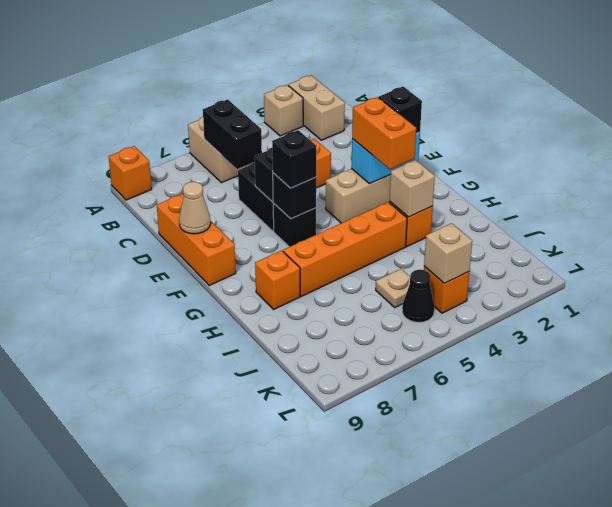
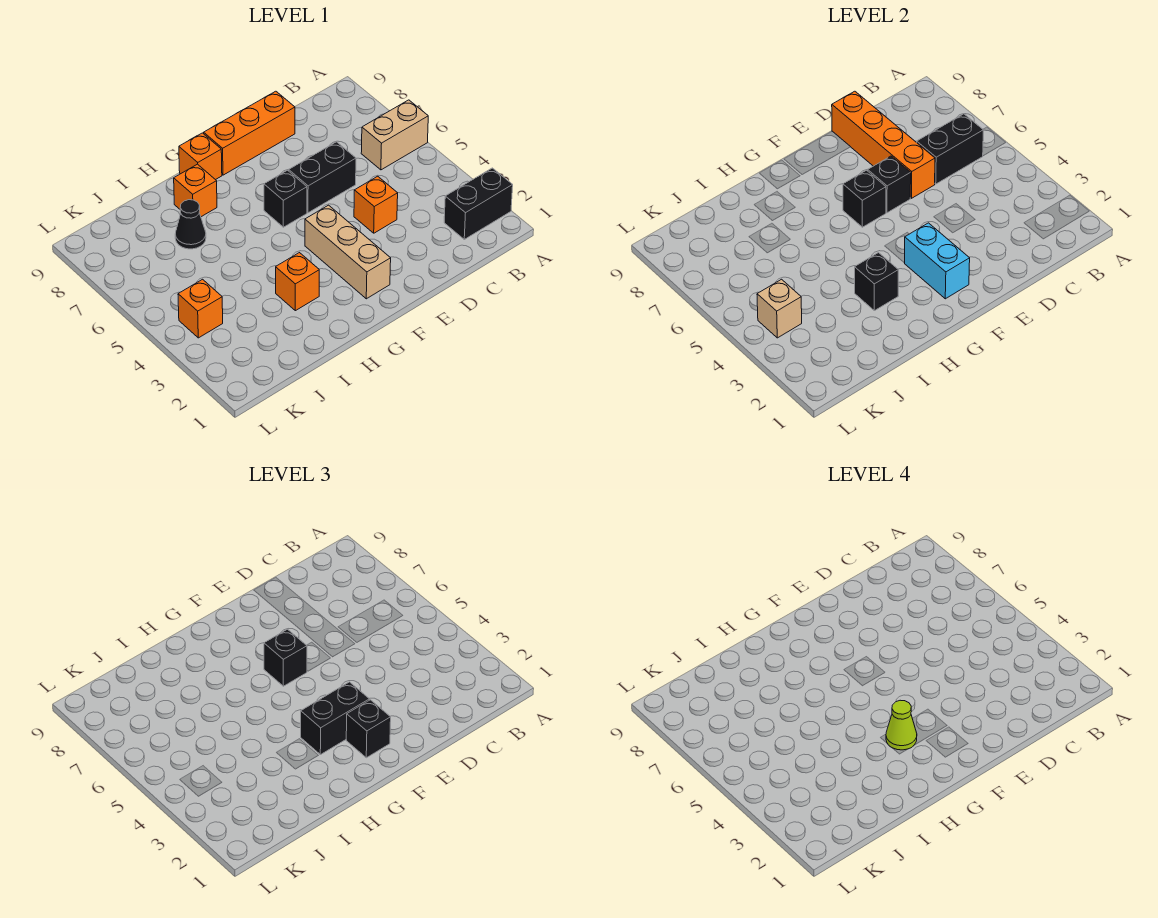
tan 1x2 brick [288,75,345,140] -> black 1x2 brick [444,168,513,239]
tan 1x1 brick [264,85,303,136] -> none
orange 1x1 brick [109,146,152,200] -> orange 1x1 brick moved to [179,133,222,180]
tan 1x1 cone [179,182,211,234] -> none
orange 1x2 brick [352,97,416,169] -> black 1x2 brick [301,682,369,755]
none -> lime 1x1 cone [886,700,917,750]
tan 1x1 brick [390,160,435,217] -> black 1x1 brick [855,253,898,311]
orange 1x4 brick [283,202,407,296] -> orange 1x4 brick moved to [832,91,935,198]
tan 1x1 plate [376,269,410,307] -> none
black 1x1 cone [402,270,435,322] -> black 1x1 cone moved to [175,200,206,249]

